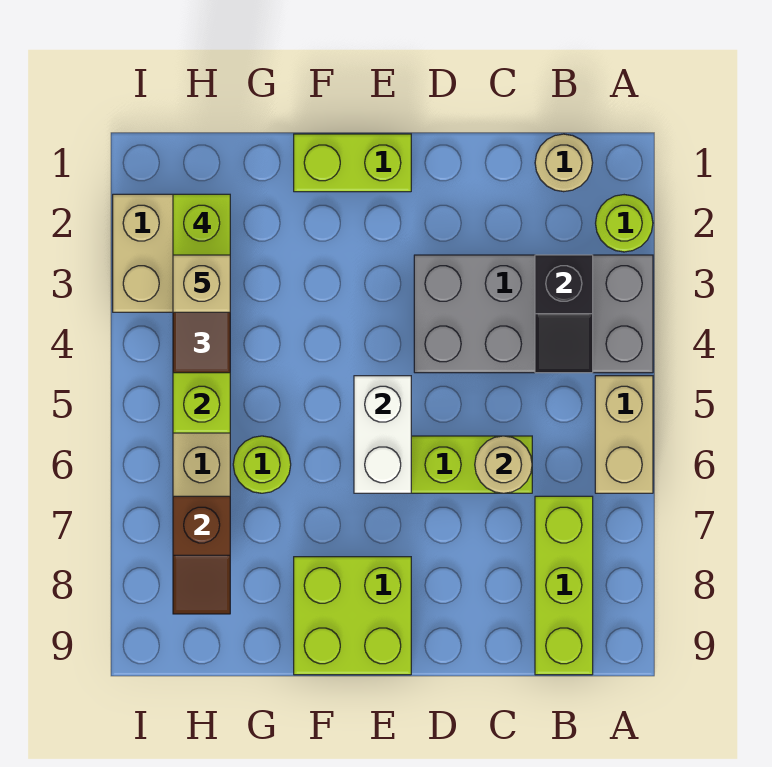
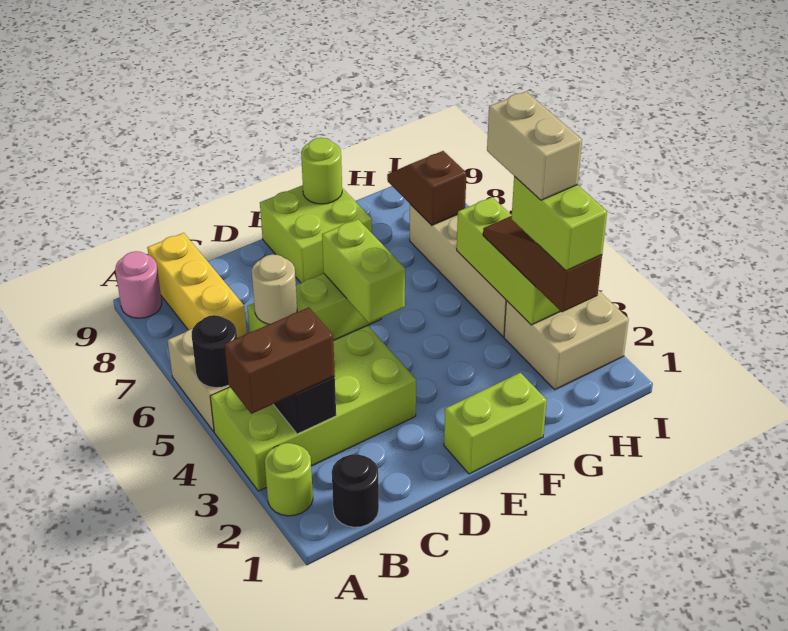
grey 2x4 brick [414,255,653,373] -> lime 2x4 brick [210,326,416,491]
none -> brown 1x2 brick [224,307,335,414]
none -> black 1x1 round brick [192,315,237,388]
none -> pink 1x1 round brick [115,251,162,318]
tan 1x1 round brick [535,134,593,192] -> black 1x1 round brick [332,454,379,527]
lime 1x3 brick [535,496,593,675] -> yellow 1x3 brick [147,233,247,338]
white 1x2 brick [354,376,411,493] -> lime 1x2 brick [322,219,405,323]
lime 1x1 round brick [233,436,291,493] -> lime 1x1 round brick moved to [301,138,342,204]
tan 1x1 brick [173,255,230,312] -> tan 1x2 brick [487,92,582,200]

